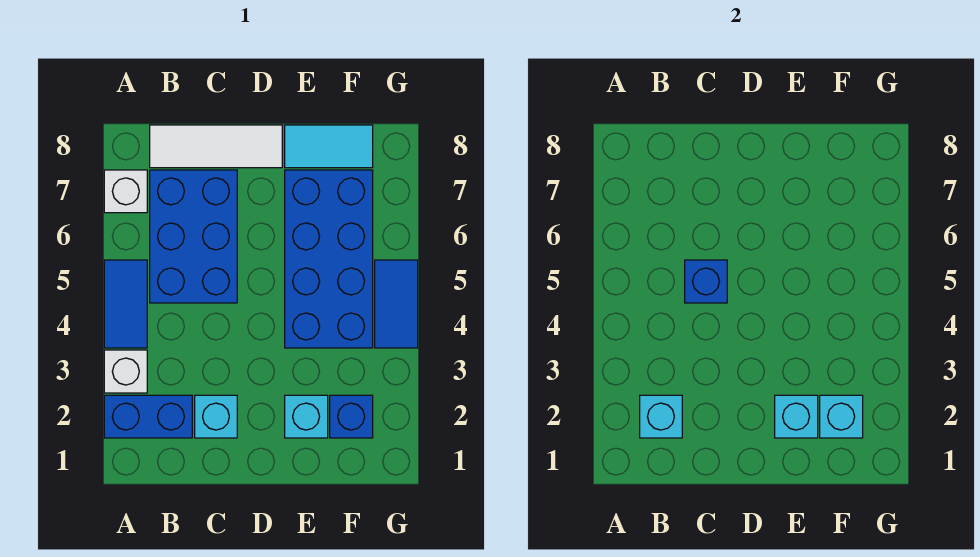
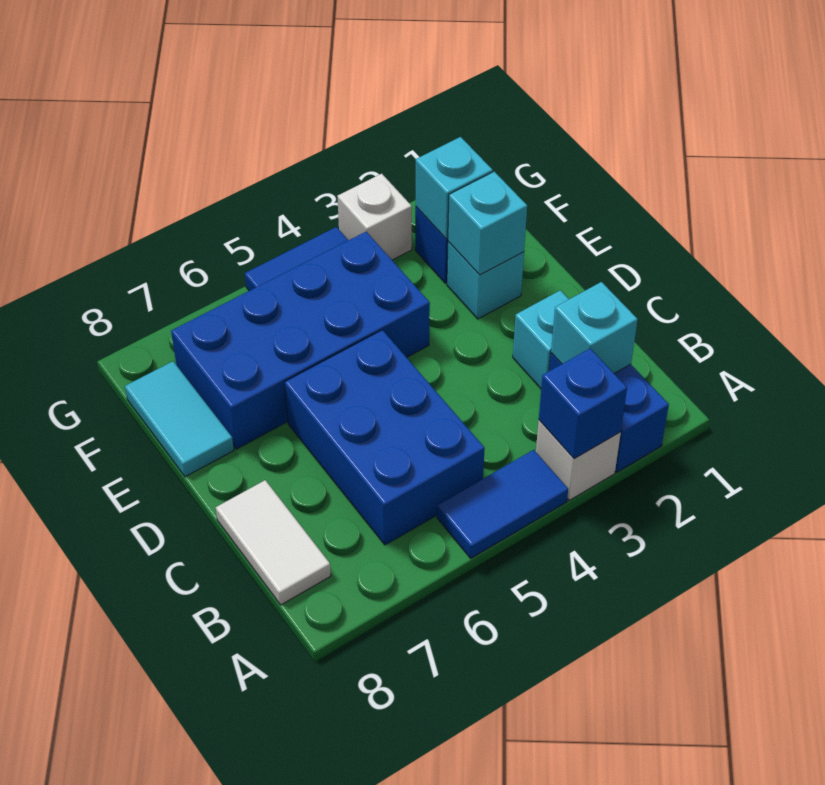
white 1x1 brick [104,170,147,213] -> white 1x1 brick moved to [337,174,412,260]
blue 2x3 brick [150,170,237,303] -> blue 2x3 brick turned to [285,330,485,545]
white 1x3 tile [150,125,282,168] -> white 1x2 tile [216,480,331,605]
blue 1x1 brick [685,260,727,303] -> blue 1x1 brick moved to [539,348,627,459]

